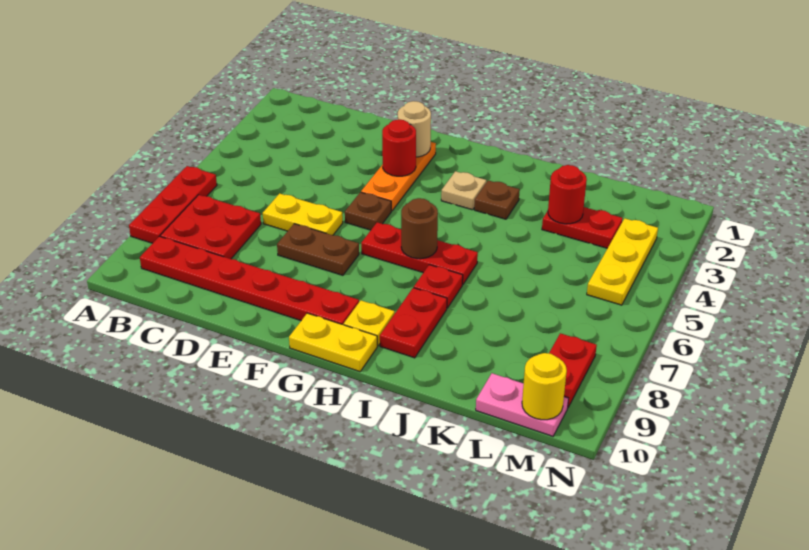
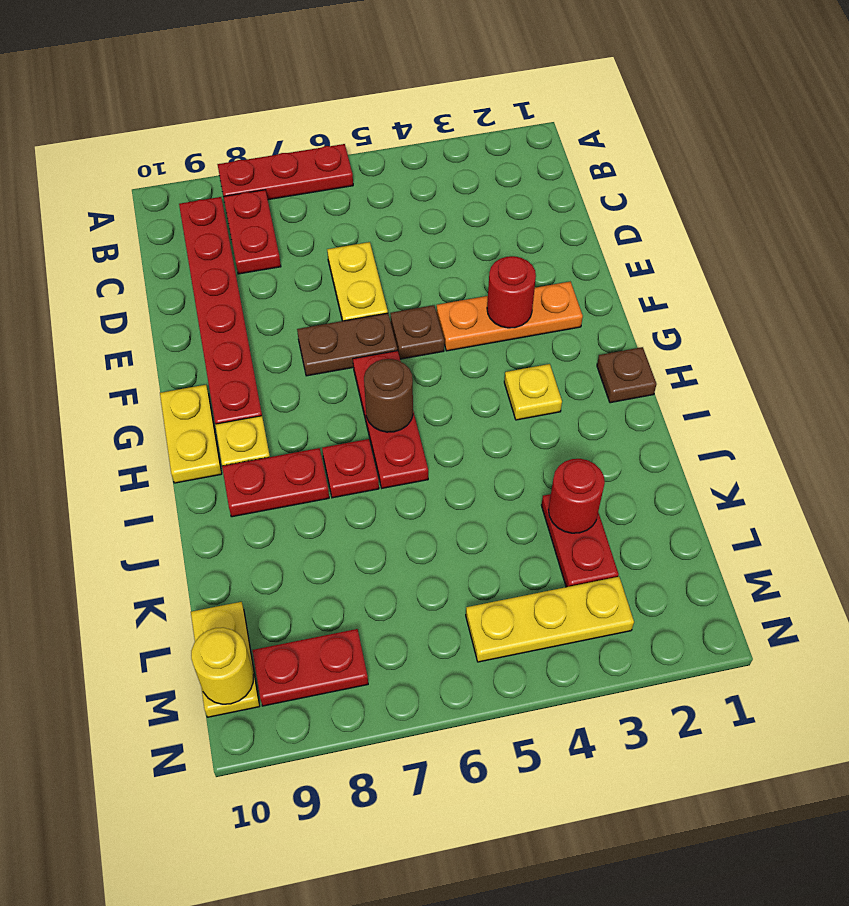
red 2x2 plate [160,195,261,259] -> red 1x2 plate [223,190,281,274]
brown 1x2 plate [277,224,359,275] -> brown 1x2 plate turned to [297,313,397,376]
tan 1x1 round brick [398,101,431,157] -> none
tan 1x1 plate [441,171,486,210] -> yellow 1x1 plate [504,364,562,420]
brown 1x1 plate [474,180,520,219] -> brown 1x1 plate moved to [597,347,657,403]
pink 1x2 plate [476,373,569,436] -> yellow 1x2 plate [191,602,260,717]

